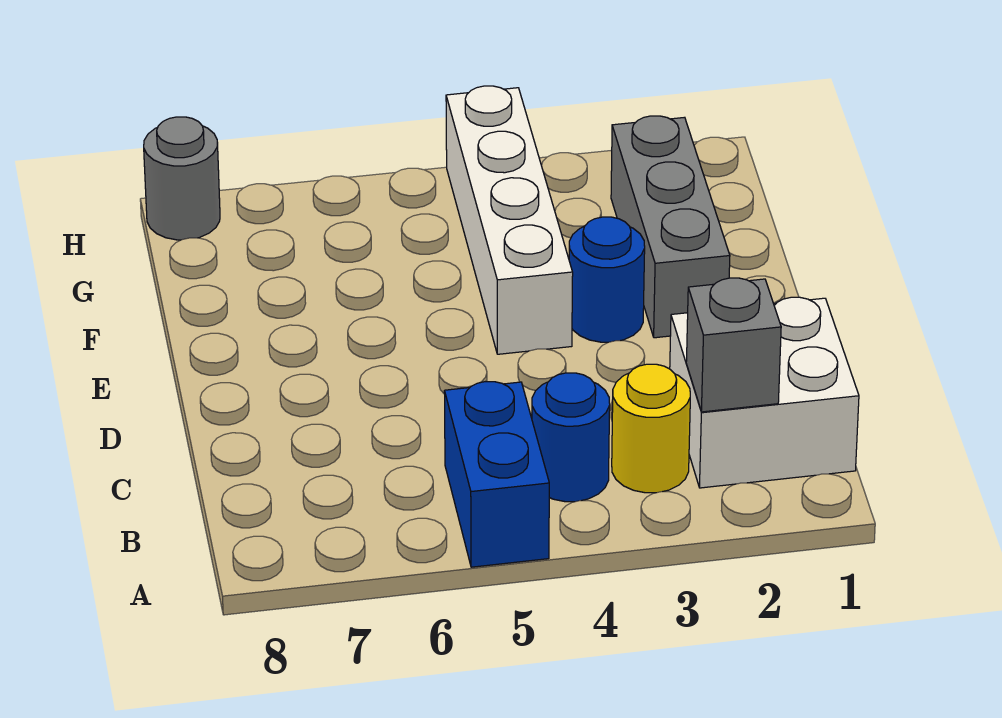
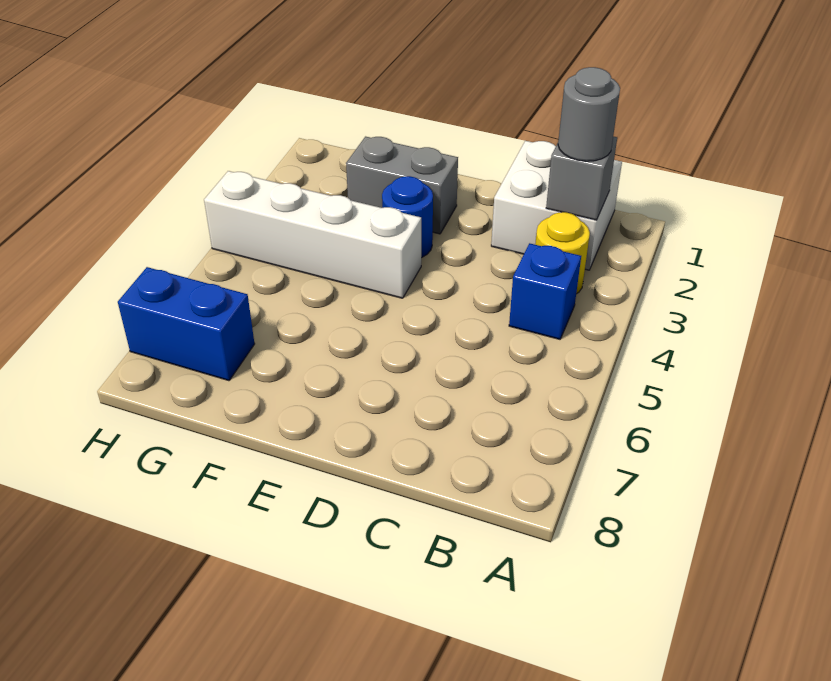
blue 1x2 brick [444,382,549,567] -> blue 1x2 brick moved to [118,267,255,381]
blue 1x1 round brick [532,373,610,502] -> blue 1x1 brick [509,243,581,339]
grey 1x3 brick [611,116,730,338] -> grey 1x2 brick [346,137,458,234]
grey 1x1 round brick [144,117,220,240] -> grey 1x1 round brick moved to [558,67,620,161]

